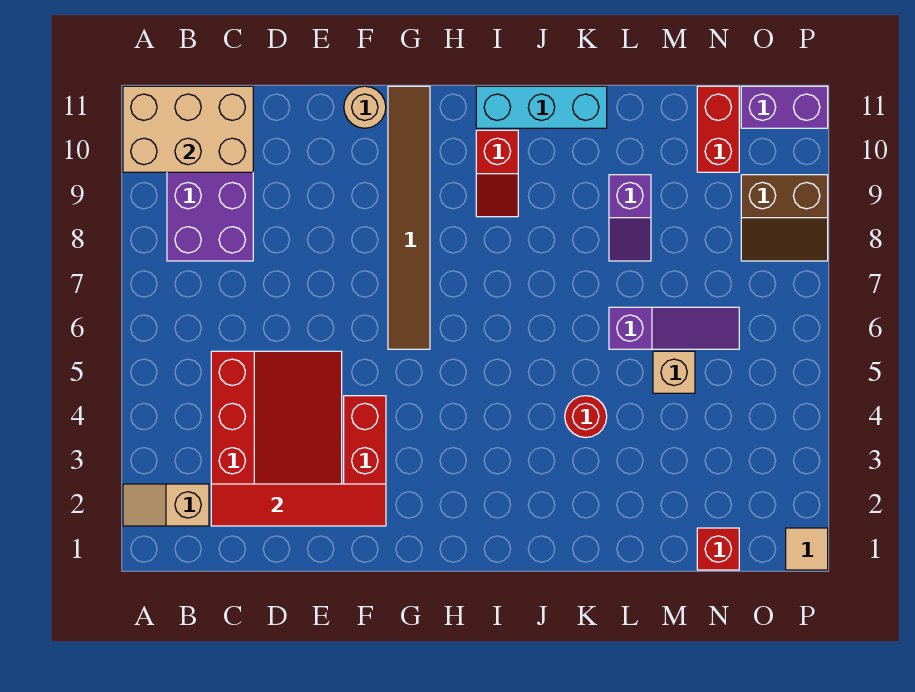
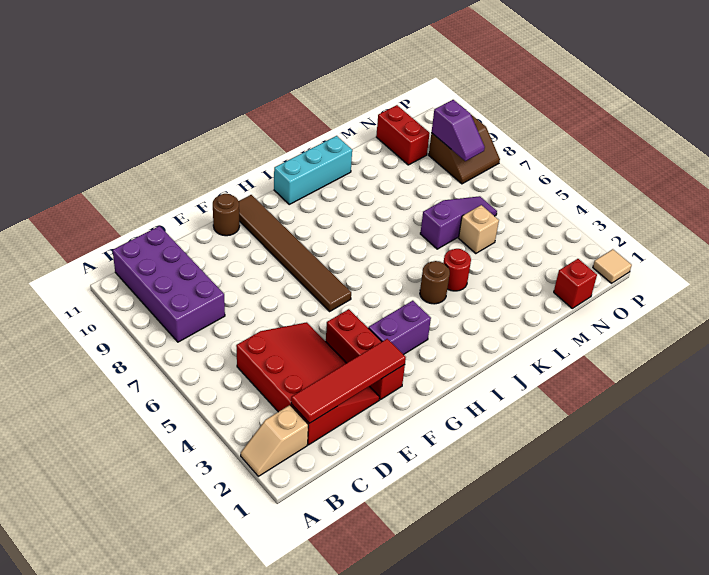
tan 2x3 brick [123,86,253,172] -> none
tan 1x1 round brick [344,86,386,128] -> brown 1x1 round brick [213,194,240,236]
red 1x2 slope [476,130,518,217] -> none
none -> brown 1x1 round brick [420,261,450,304]
purple 1x2 slope [609,175,651,261] -> purple 1x2 slope moved to [431,100,485,161]
purple 1x2 brick [741,86,828,128] -> purple 1x2 brick moved to [369,301,431,355]

